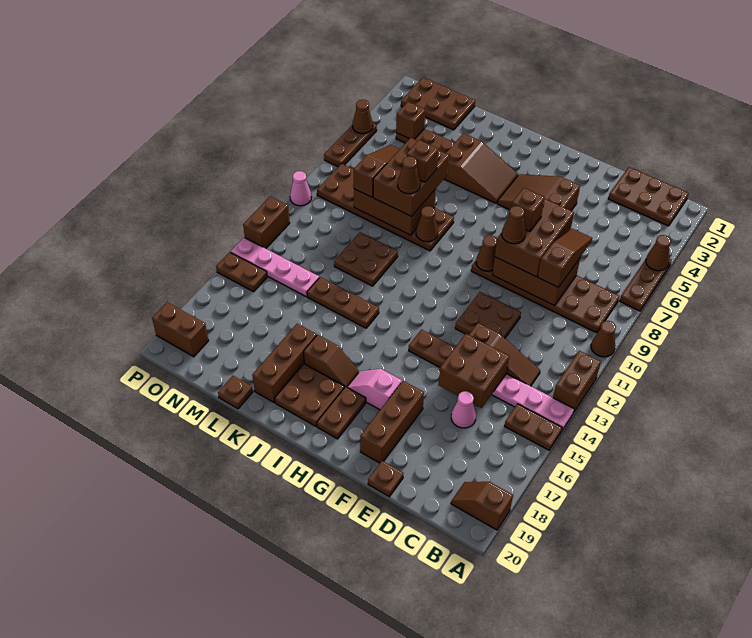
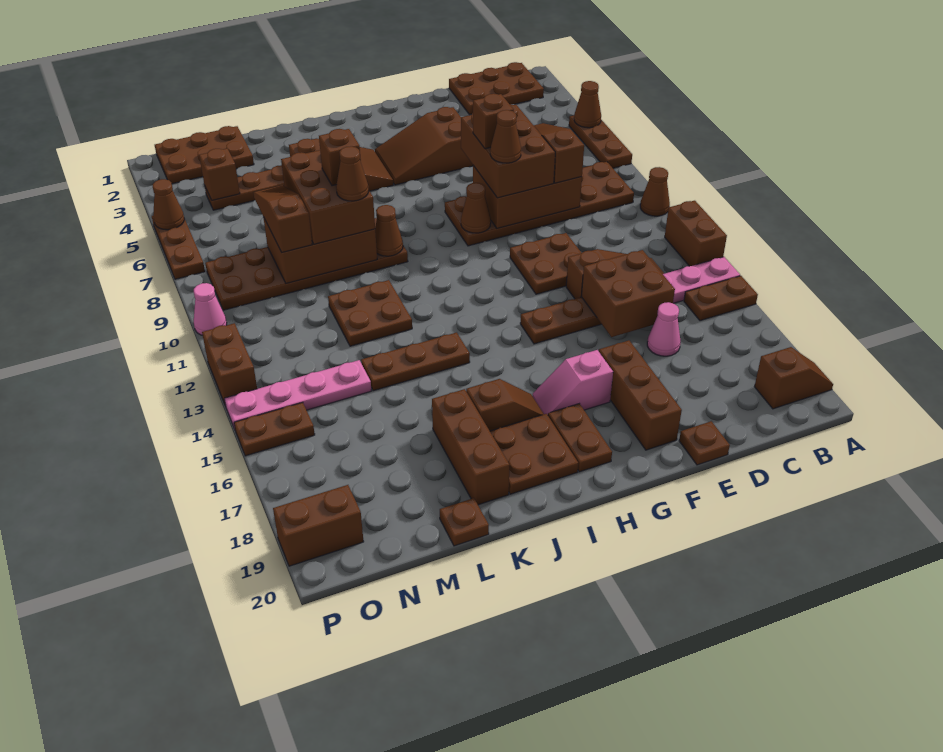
brown 1x2 slope [451,482,513,530] -> brown 1x2 slope turned to [754,347,833,409]

